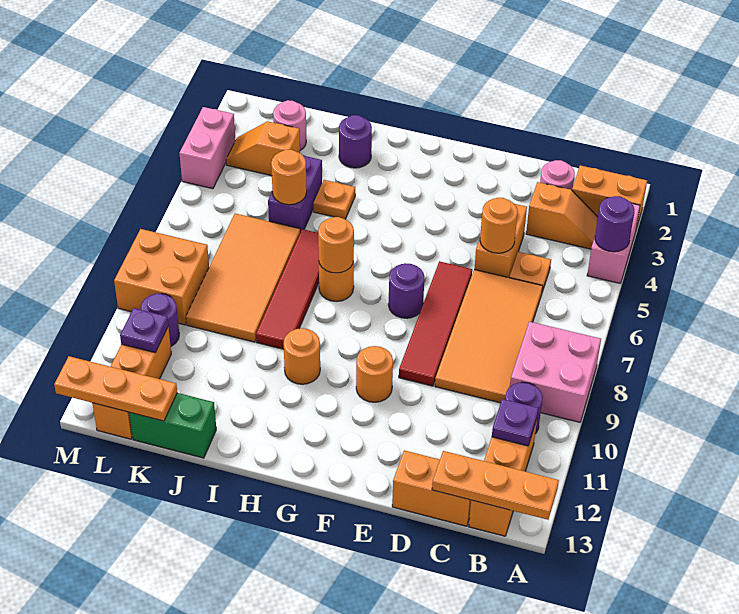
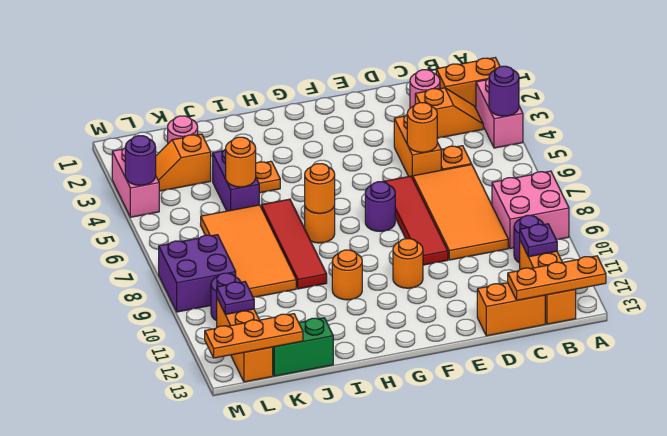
purple 1x1 round brick [339,115,372,168] -> purple 1x1 round brick moved to [125,136,156,185]
orange 2x2 brick [114,229,209,325] -> purple 2x2 brick [159,235,236,312]

